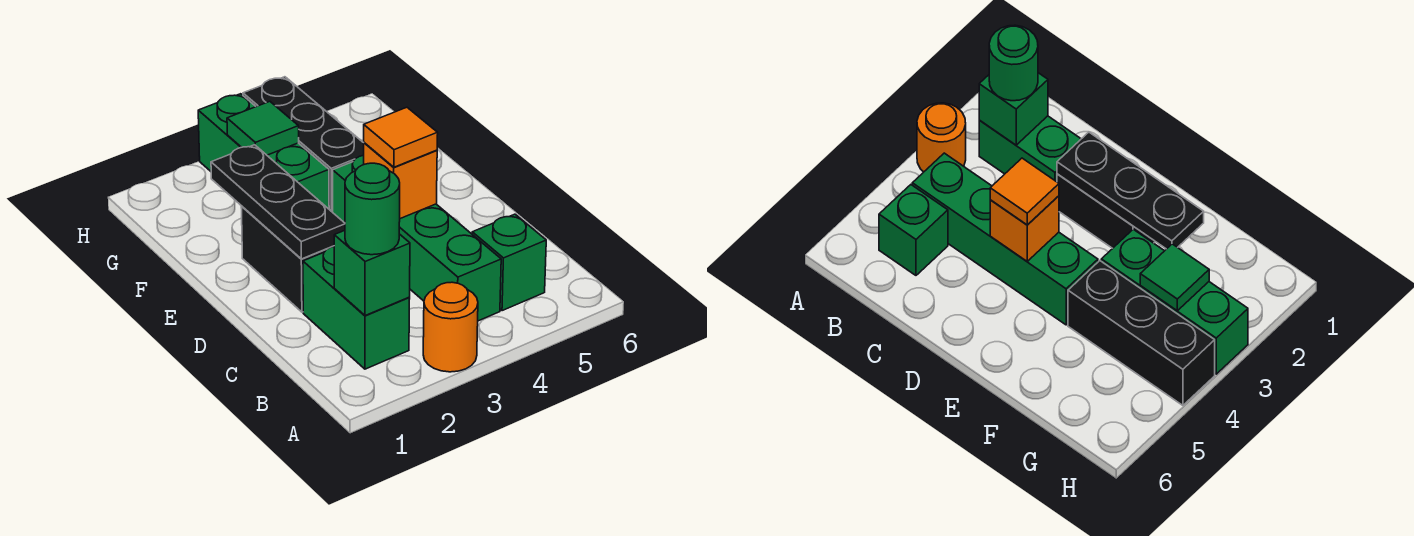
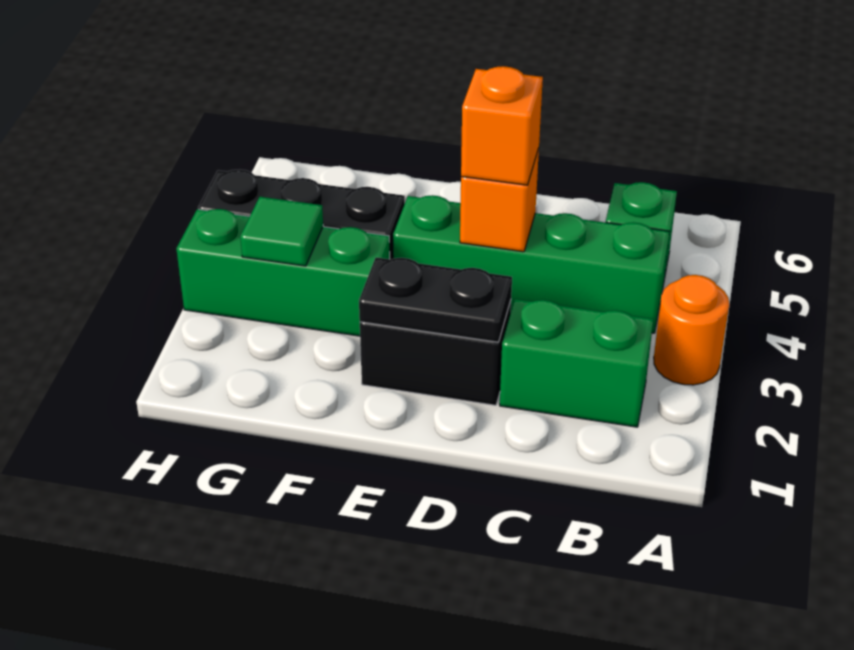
green 1x1 brick [334,230,410,316] -> none
green 1x1 round brick [345,163,400,255] -> none
black 1x3 plate [211,145,345,259] -> black 1x2 plate [359,257,512,342]
orange 1x1 tile [364,107,438,167] -> orange 1x1 brick [461,66,543,185]

